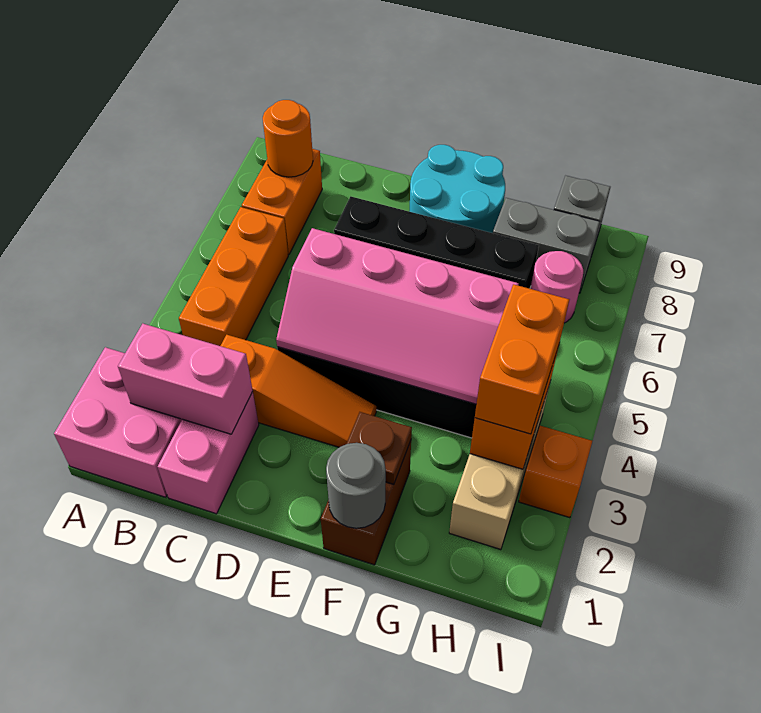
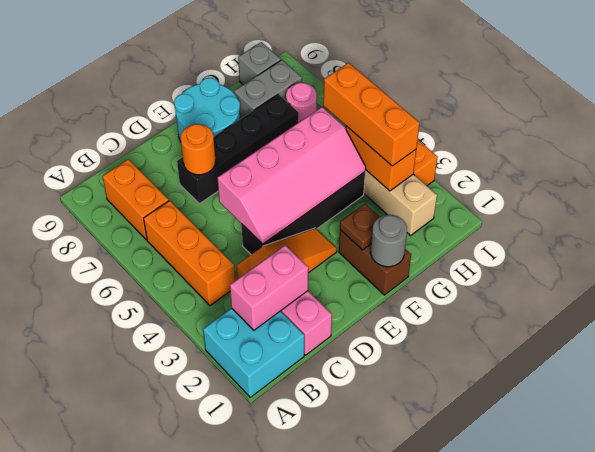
pink 2x2 brick [54,347,182,497] -> cyan 2x2 brick [203,308,305,397]
orange 1x1 round brick [263,100,313,177] -> orange 1x1 round brick moved to [181,124,216,175]
orange 1x2 brick [475,284,569,434] -> orange 1x3 brick [323,63,420,166]

